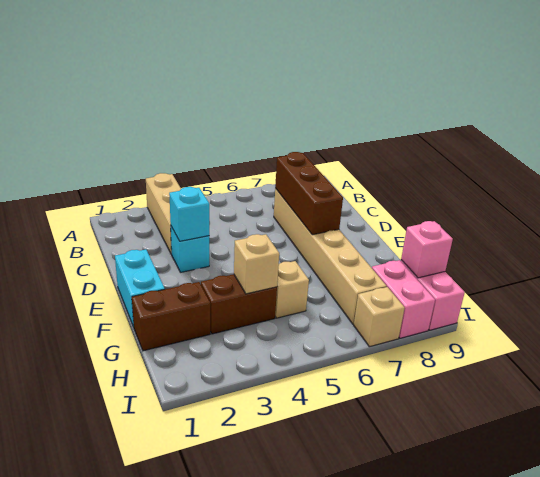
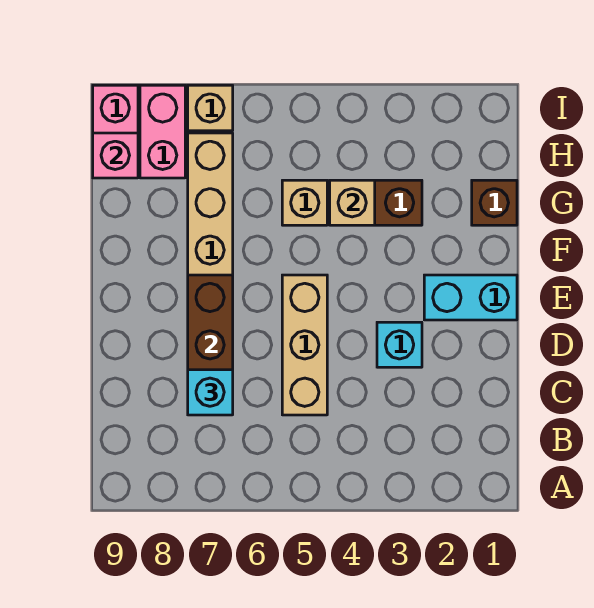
tan 1x3 brick [146,173,181,254] -> tan 1x3 brick moved to [282,275,327,415]
cyan 1x1 brick [169,187,209,241] -> cyan 1x1 brick moved to [188,370,233,415]
cyan 1x2 brick [115,249,165,327] -> cyan 1x2 brick turned to [424,275,517,320]
brown 1x2 brick [132,282,210,351] -> brown 1x1 brick [472,180,517,225]

